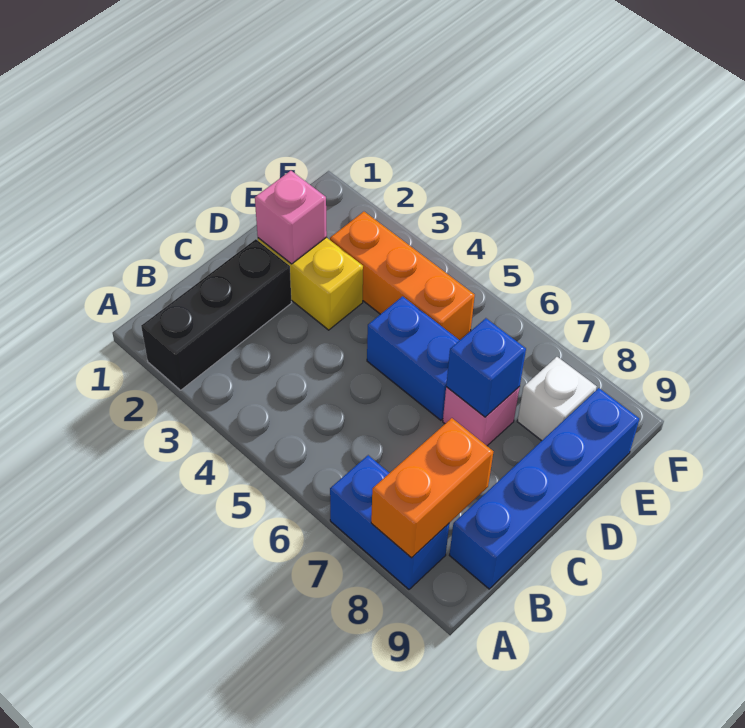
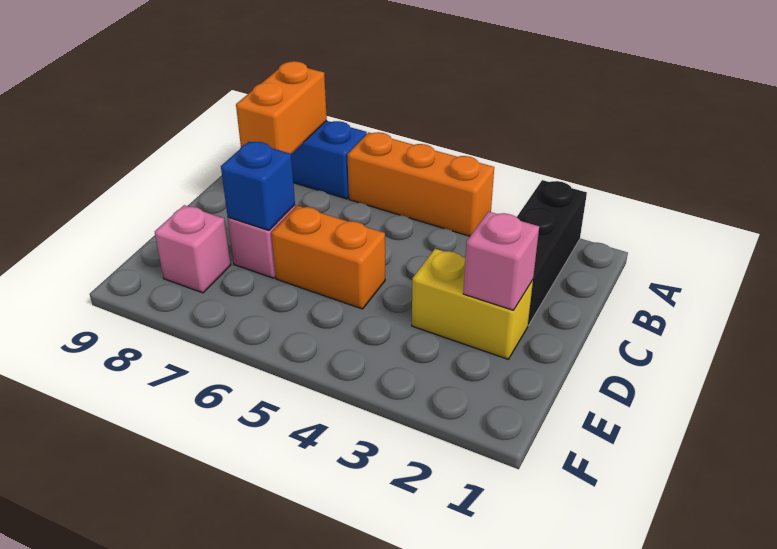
blue 1x4 brick [449,388,639,589] -> none
blue 1x2 brick [367,296,460,420] -> orange 1x2 brick [271,206,385,309]
orange 1x3 brick [330,212,475,340] -> orange 1x3 brick moved to [347,132,494,236]
white 1x1 brick [517,357,597,441] -> pink 1x1 brick [155,205,231,293]

